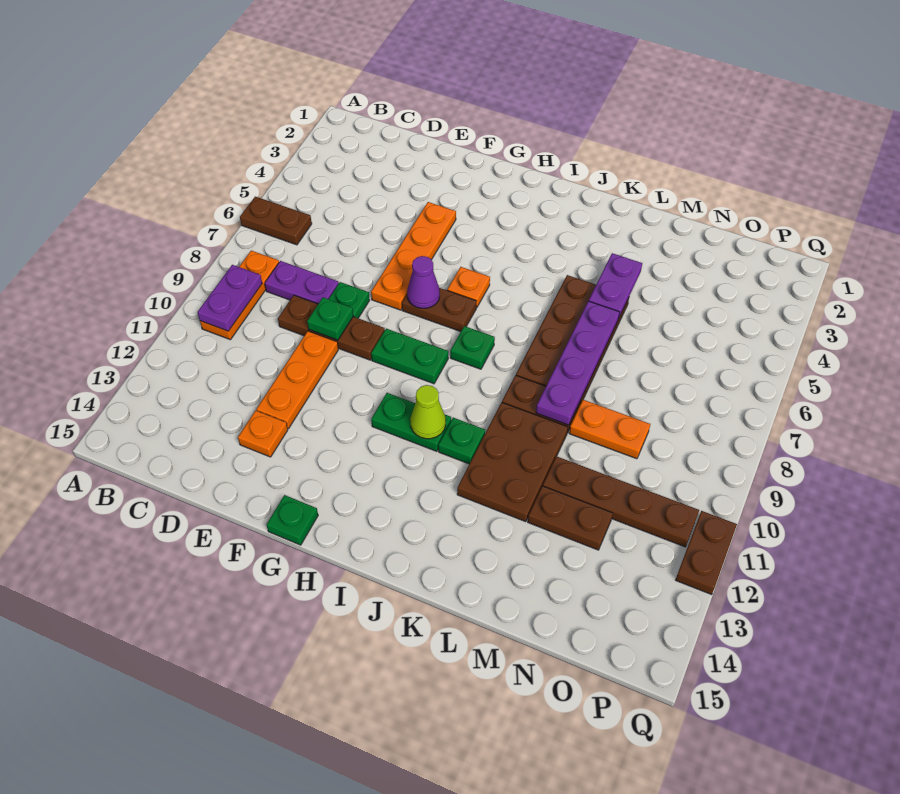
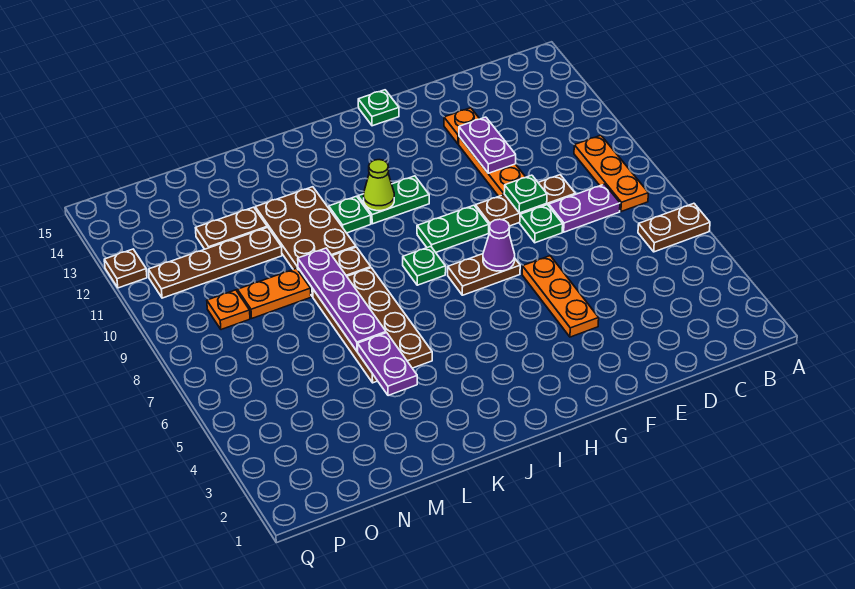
purple 1x2 plate [197,265,262,331] -> purple 1x2 plate moved to [459,117,516,173]
orange 1x4 plate [371,202,456,310] -> orange 1x3 plate [522,256,599,337]
orange 1x1 plate [447,267,490,308] -> orange 1x1 plate moved to [207,290,250,330]
brown 1x2 plate [676,511,737,595] -> brown 1x1 plate [104,249,147,288]

